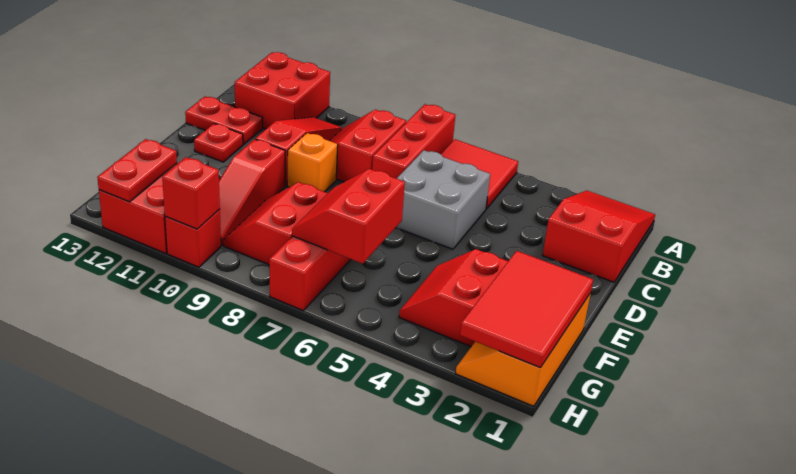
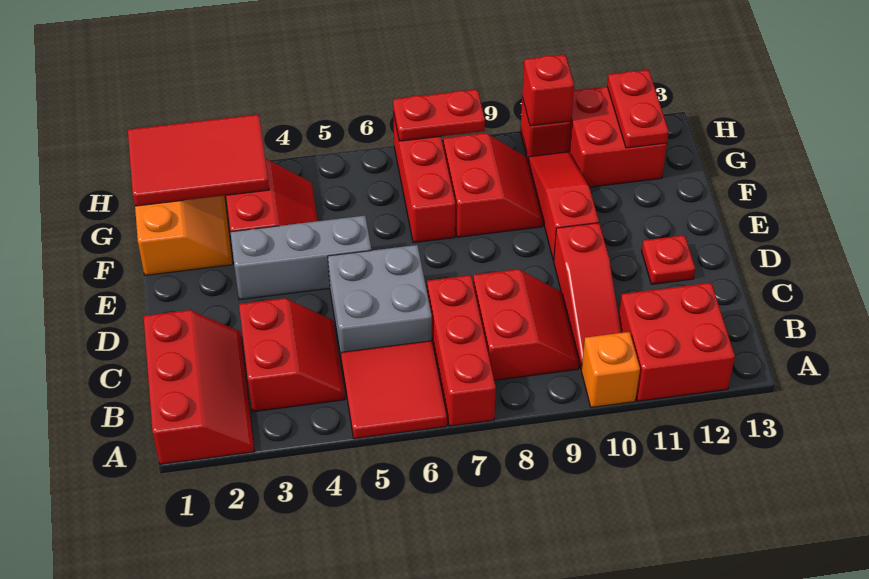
red 2x3 slope [543,191,655,282] -> red 2x3 slope turned to [144,310,255,464]
red 1x2 plate [185,97,263,145] -> red 1x2 plate moved to [393,89,485,141]
orange 1x1 brick [287,133,338,192] -> orange 1x1 brick moved to [581,332,640,407]
none -> grey 1x3 brick [231,216,371,300]
red 2x3 tile [460,251,593,368] -> red 2x3 tile turned to [128,114,269,206]
red 2x2 slope [292,169,405,264] -> red 2x2 slope moved to [239,298,345,412]

